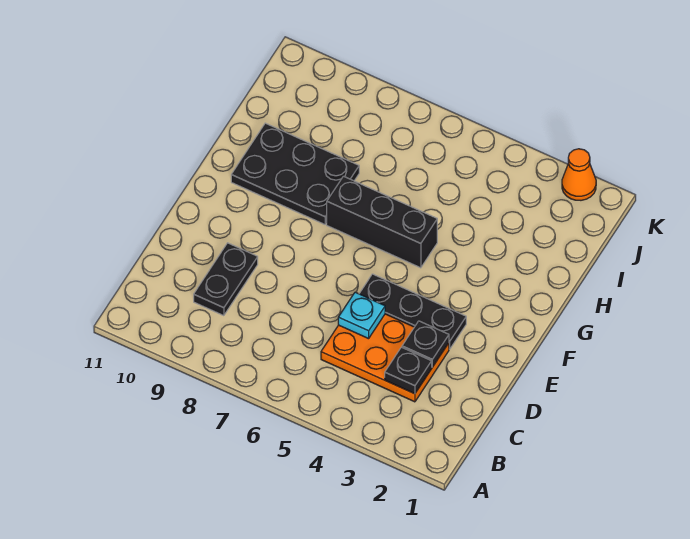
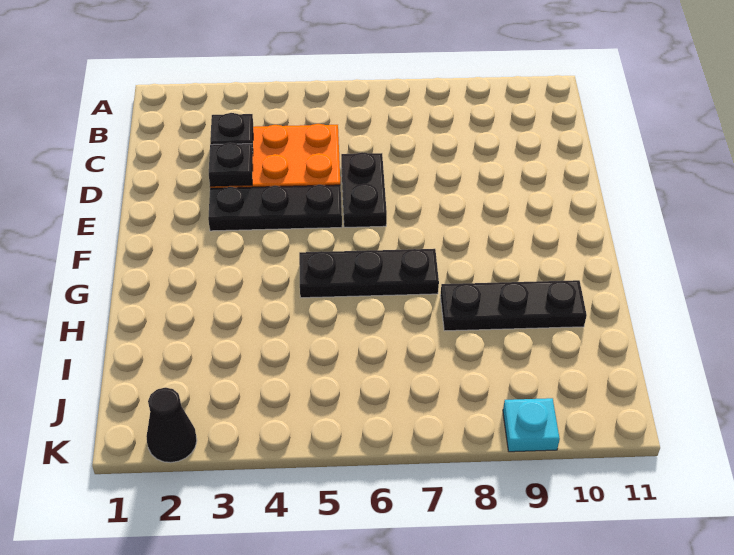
black 1x2 plate [194,243,258,316] -> black 1x2 plate moved to [341,152,387,227]
cyan 1x1 plate [338,292,385,339] -> cyan 1x1 plate moved to [503,398,560,452]
black 1x3 brick [327,176,437,268] -> black 1x3 plate [299,249,439,298]
black 2x3 plate [231,123,359,224] -> black 1x3 plate [440,280,587,331]
orange 1x1 cone [562,149,596,200] -> black 1x1 cone [146,388,197,463]

